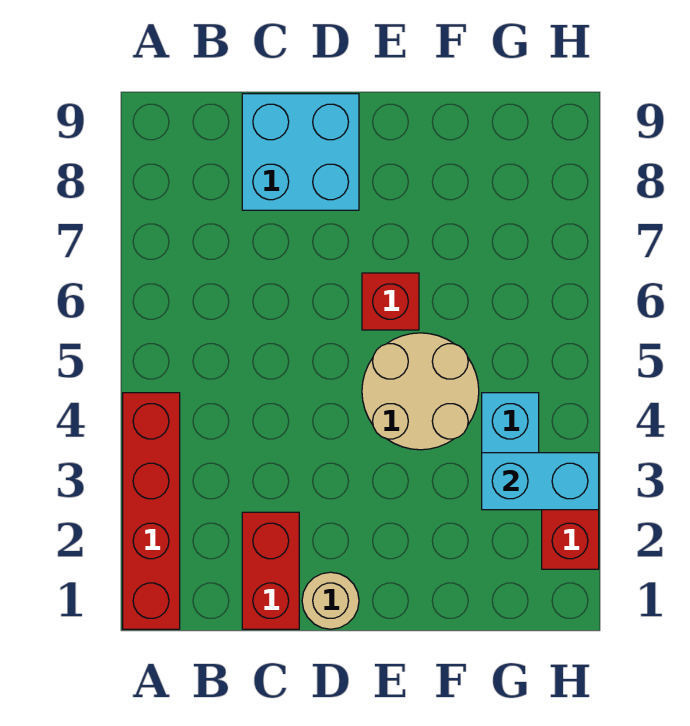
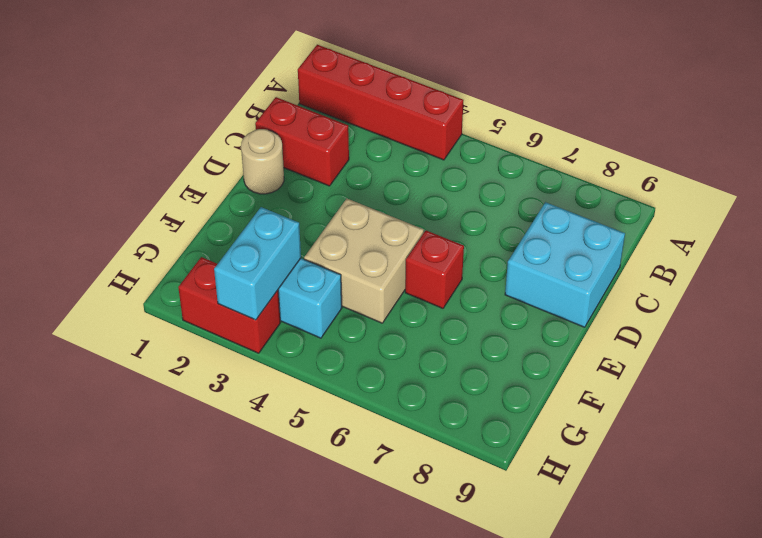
tan 2x2 round brick [362,333,479,450] -> tan 2x2 brick [304,199,424,323]

